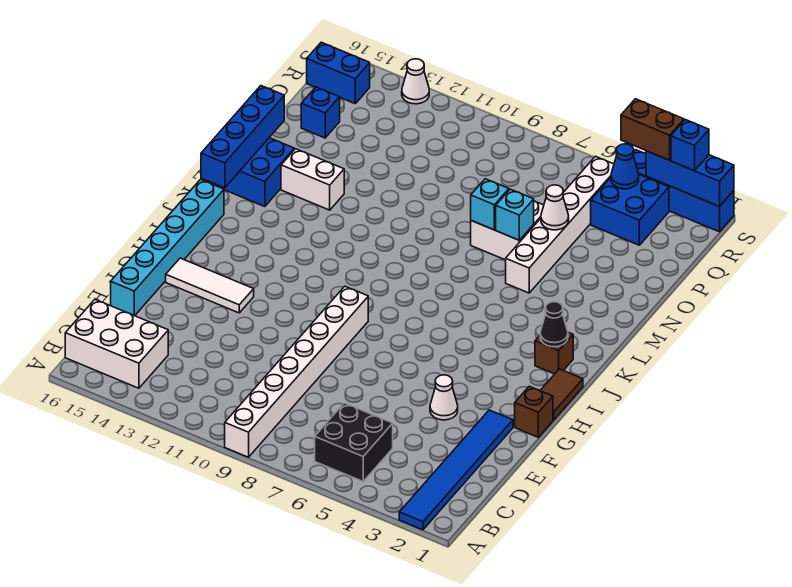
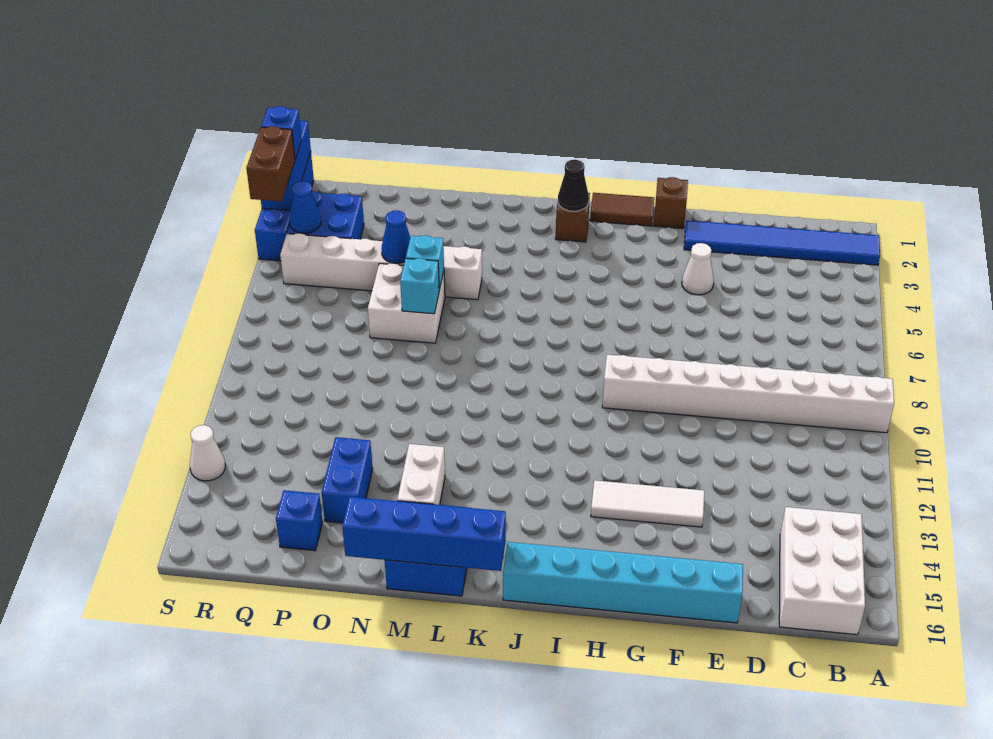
black 2x2 brick [315,403,393,481] -> none
white 1x3 tile [166,258,254,313] -> white 1x3 tile turned to [591,480,705,527]
white 1x1 cone [541,185,569,230] -> blue 1x1 cone [382,210,410,263]
blue 1x2 brick [307,42,370,104] -> blue 1x2 brick moved to [322,437,373,523]

